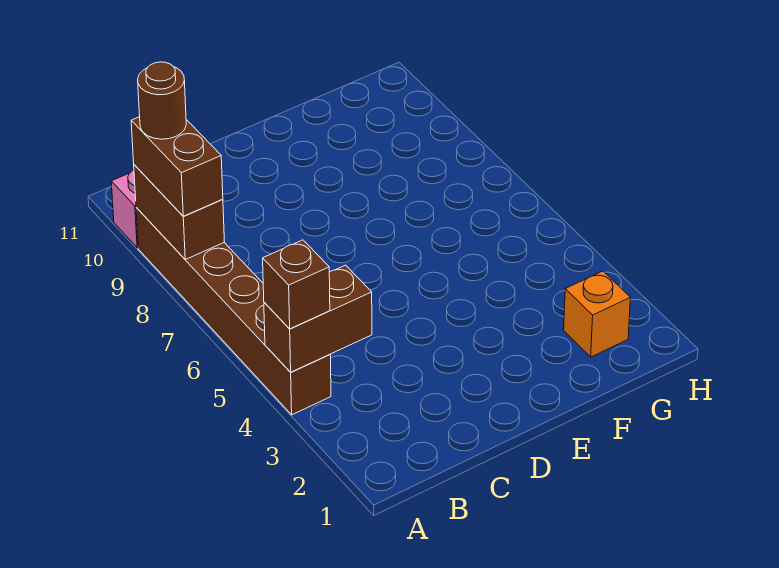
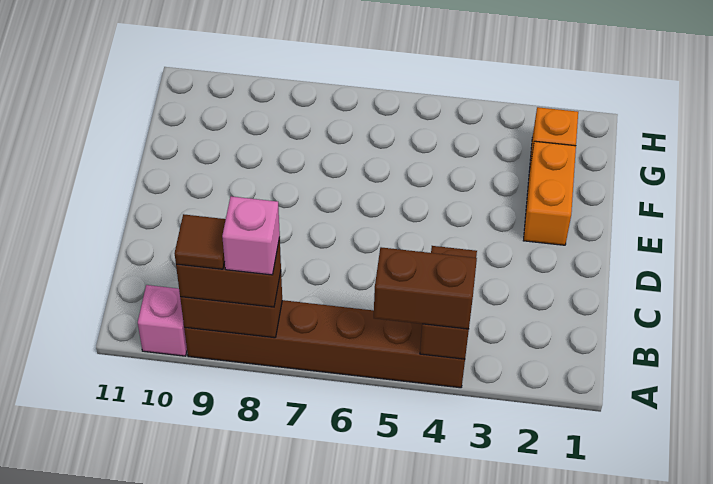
brown 1x1 brick [263,240,330,329] -> brown 1x2 brick [374,247,477,329]
none -> pink 1x1 brick [222,196,280,275]
brown 1x1 round brick [138,62,186,139] -> brown 1x1 tile [175,214,226,269]
none -> orange 1x2 brick [523,141,576,245]

